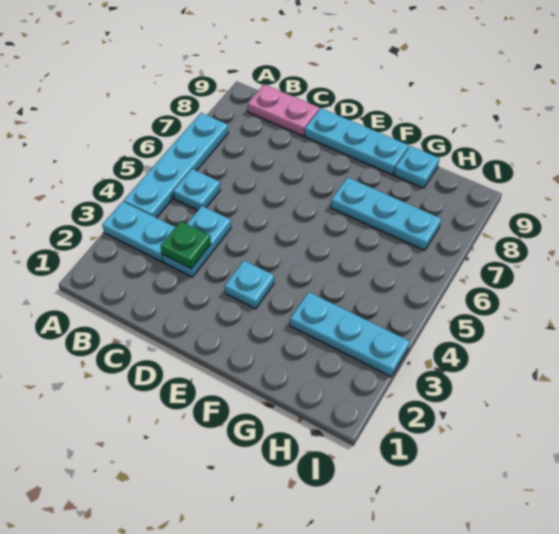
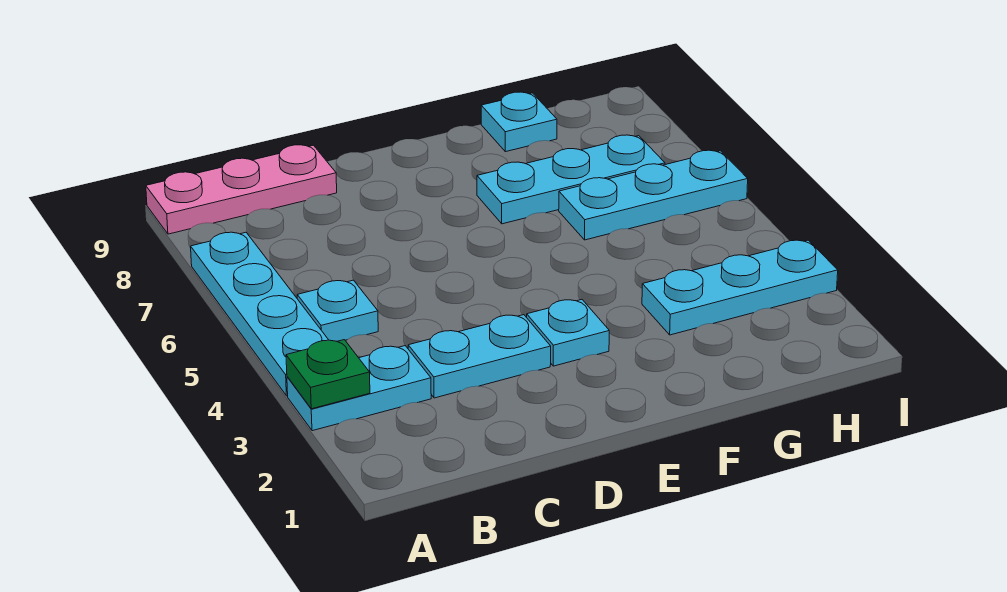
pink 1x2 plate [248,84,319,136] -> pink 1x3 plate [146,145,337,234]
cyan 1x2 plate [162,206,231,277] -> cyan 1x2 plate turned to [408,315,551,398]
green 1x1 plate [161,221,211,269] -> green 1x1 plate moved to [286,340,370,409]
cyan 1x3 plate [305,108,408,175] -> cyan 1x3 plate moved to [559,150,748,240]

